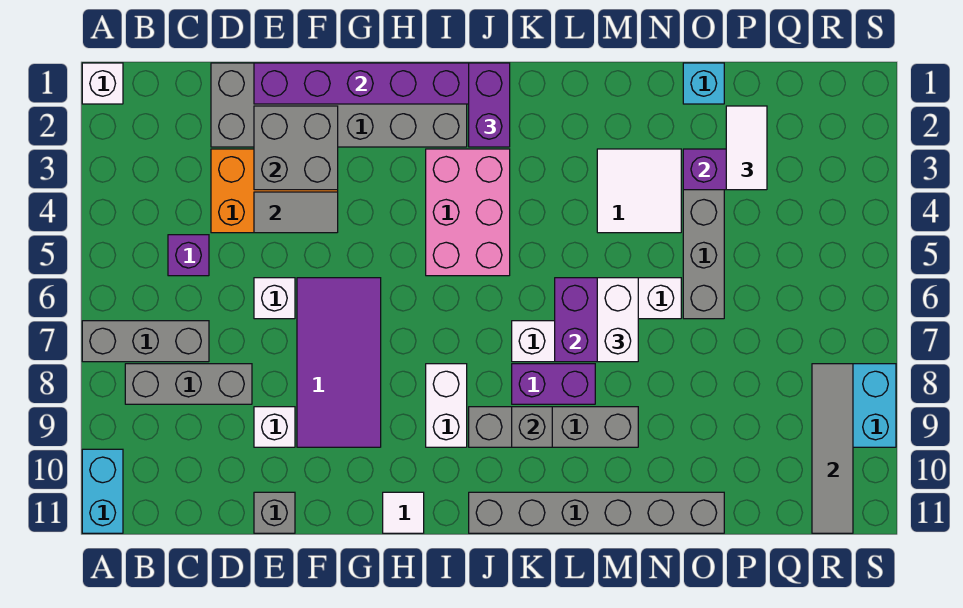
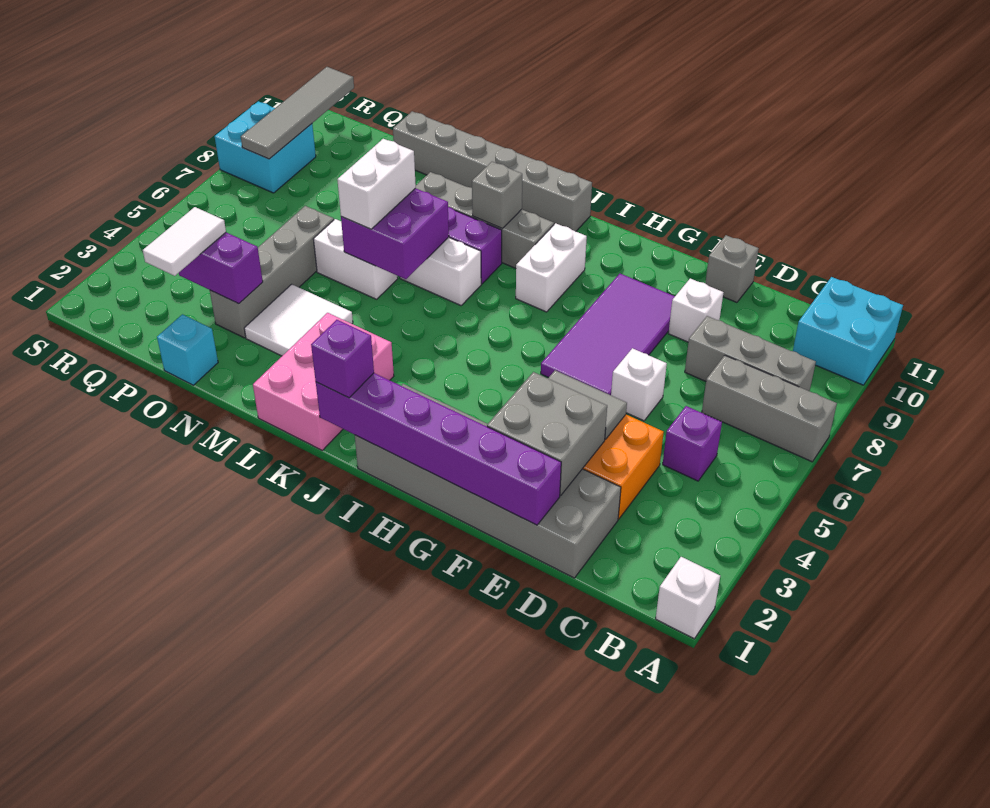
cyan 1x2 brick [82,449,123,533] -> cyan 2x2 brick [793,277,903,385]
white 1x1 tile [383,492,424,533] -> none
pink 2x3 brick [426,149,510,276] -> pink 2x3 brick moved to [253,313,394,450]
purple 1x2 brick [469,63,510,147] -> purple 1x1 brick [311,320,374,398]

